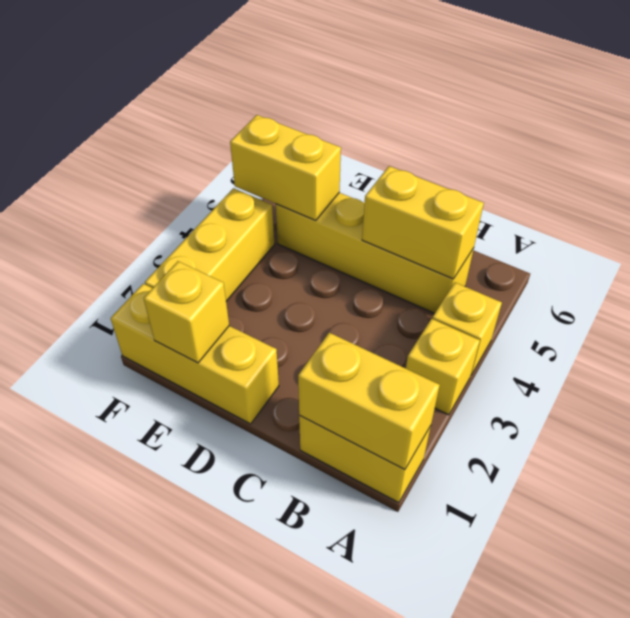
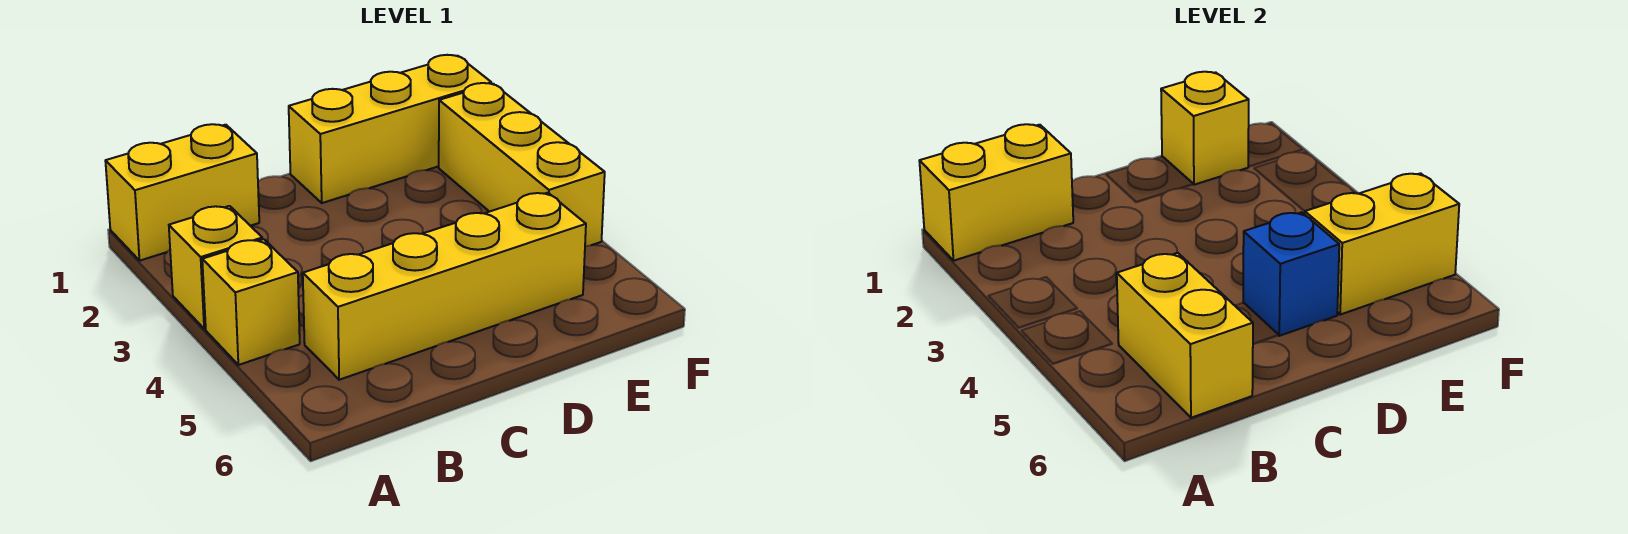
yellow 1x2 brick [362,166,484,279] -> yellow 1x2 brick turned to [1117,253,1253,418]
none -> blue 1x1 brick [1243,212,1339,336]

